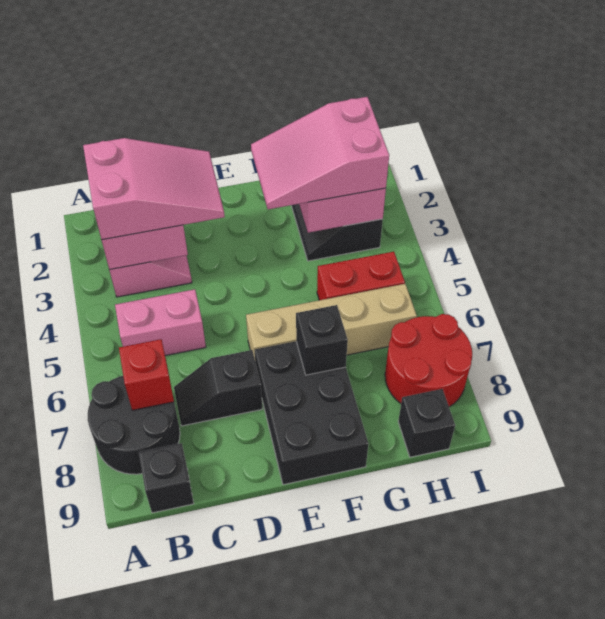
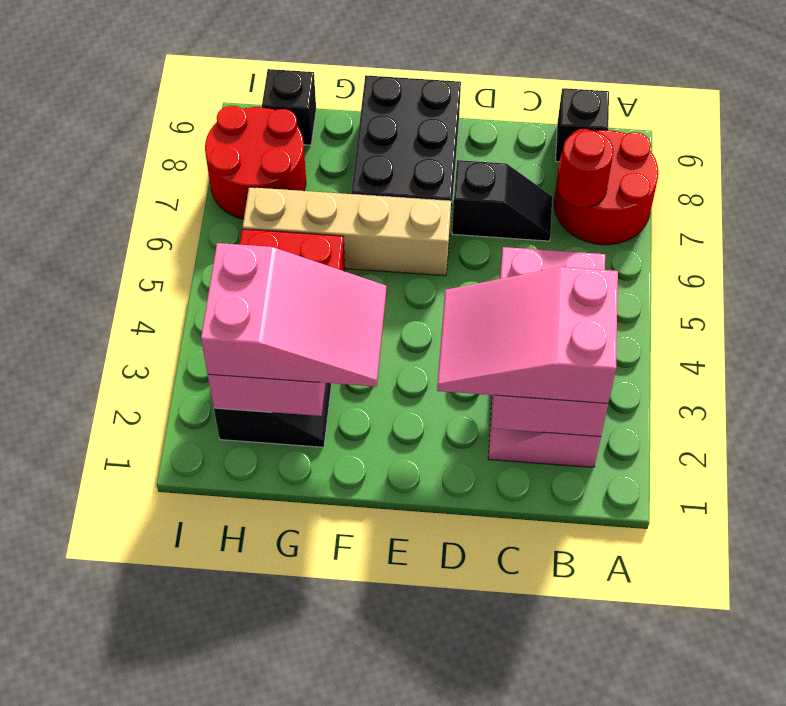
black 2x2 round brick [88,376,180,474] -> red 2x2 round brick [554,129,658,245]
red 1x1 brick [119,339,174,410] -> red 1x1 round brick [558,130,614,207]
black 1x1 brick [296,305,348,375] -> none

